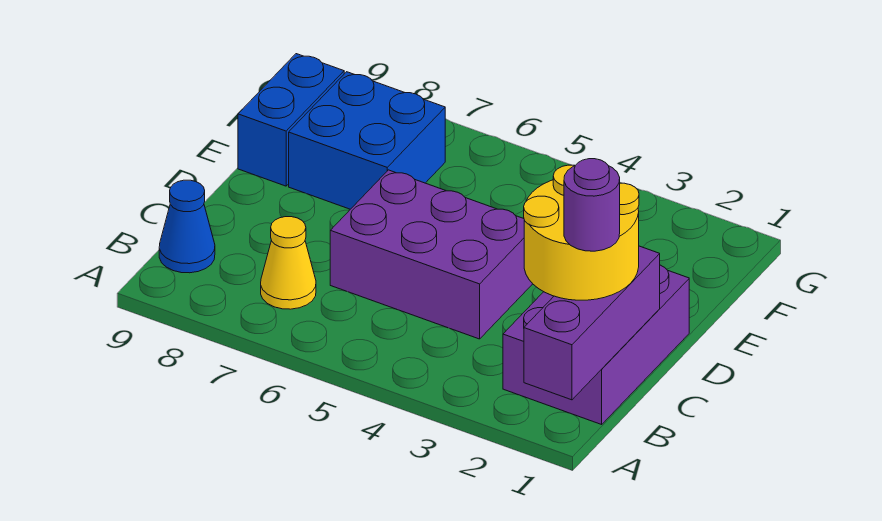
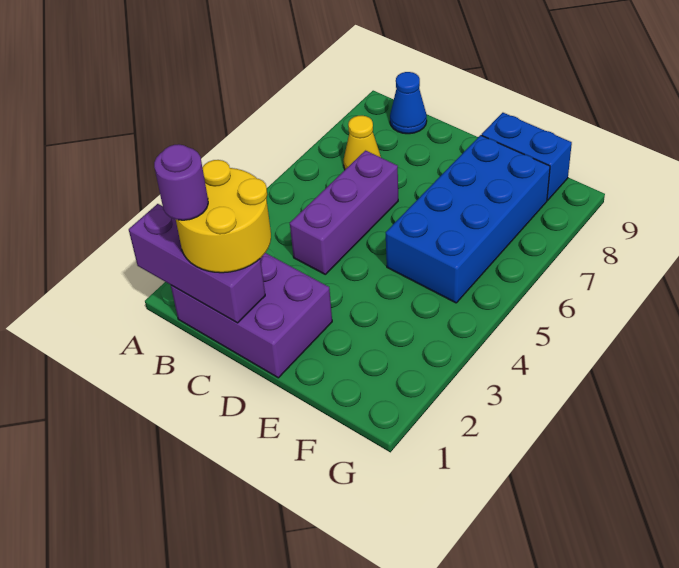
purple 2x3 brick [330,170,532,339] -> purple 1x3 brick [290,151,398,274]
blue 2x2 brick [289,72,445,209] -> blue 2x4 brick [386,135,550,303]

